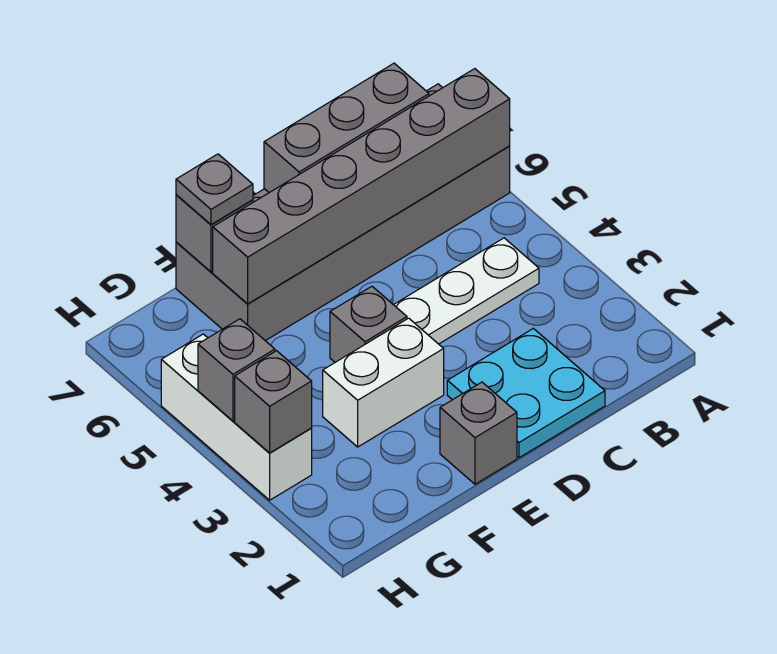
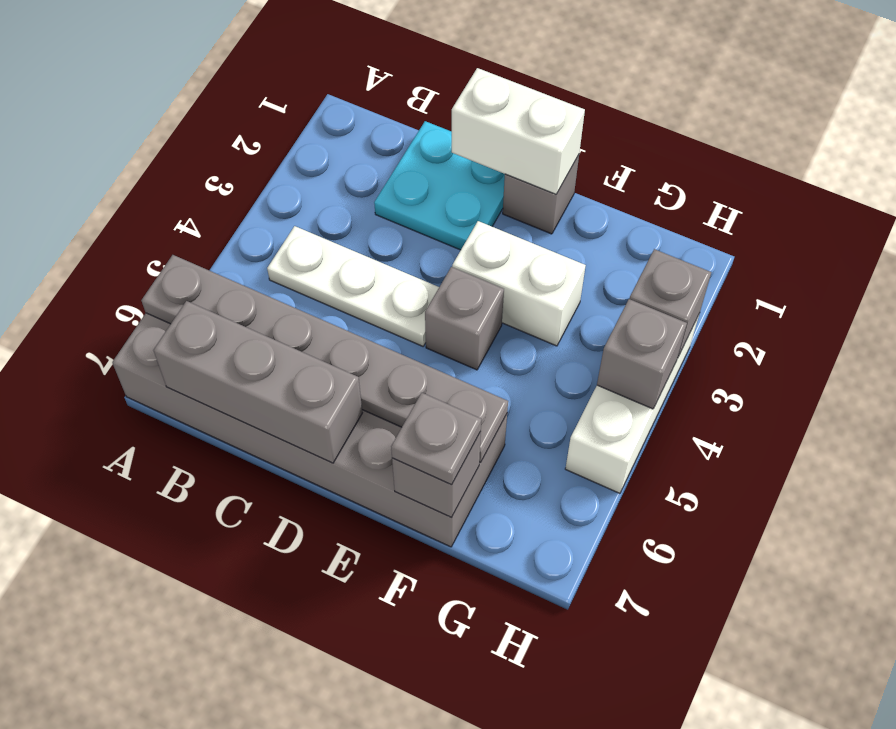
grey 1x6 brick [213,69,510,304] -> grey 1x6 plate [141,255,508,462]
none -> white 1x2 brick [452,68,585,194]

